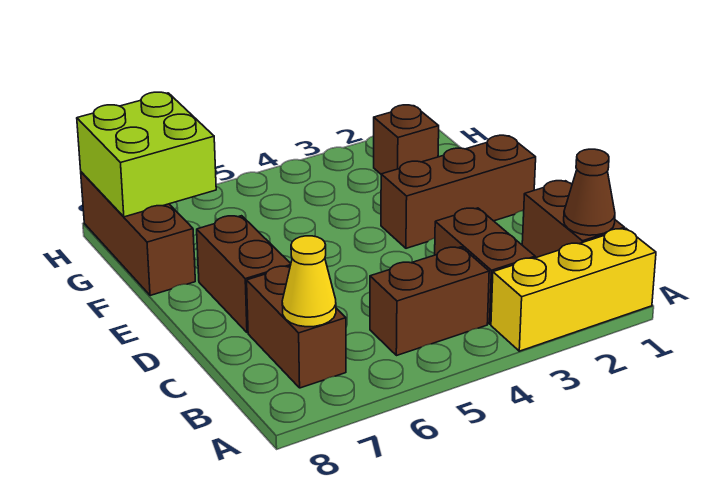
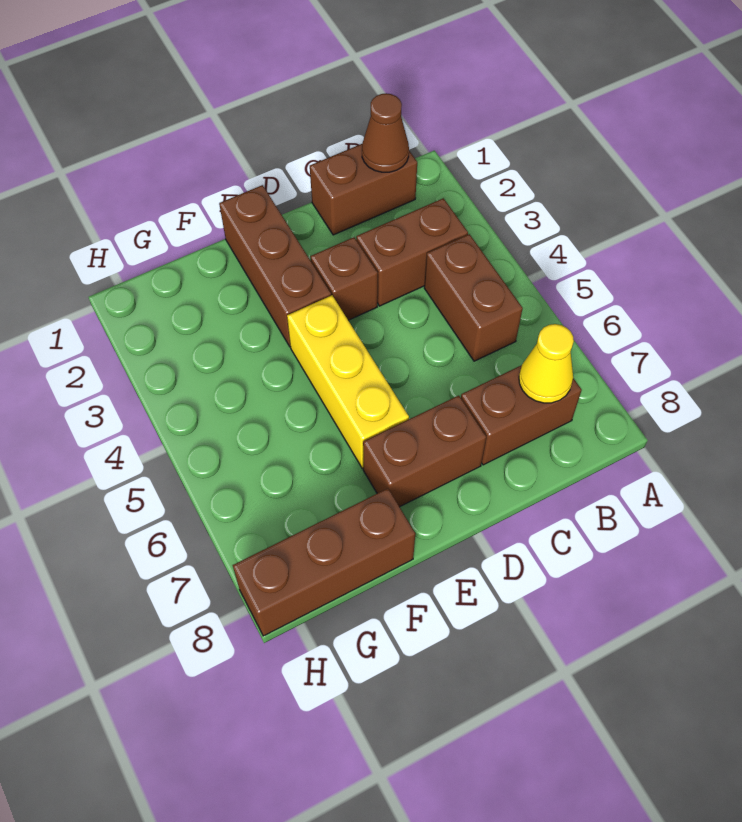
yellow 1x3 brick [491,229,656,351] -> yellow 1x3 brick moved to [287,295,409,468]
brown 1x1 brick [374,105,439,174] -> brown 1x1 brick moved to [310,237,378,320]
lime 2x2 brick [77,92,216,217] -> none

